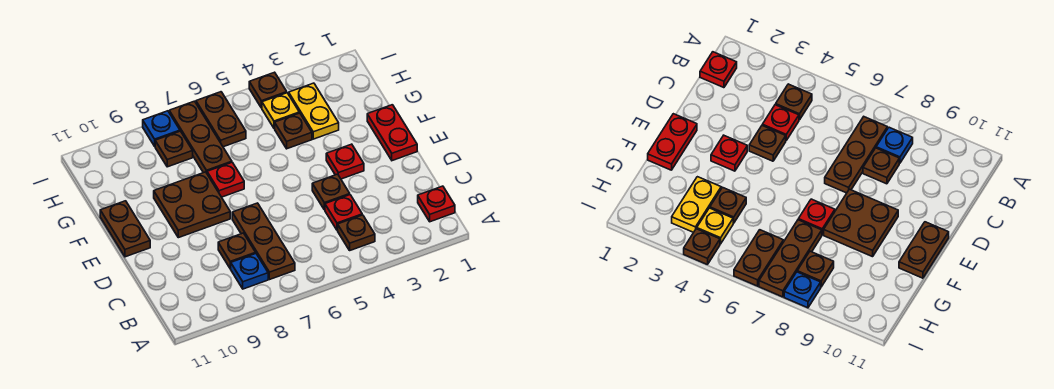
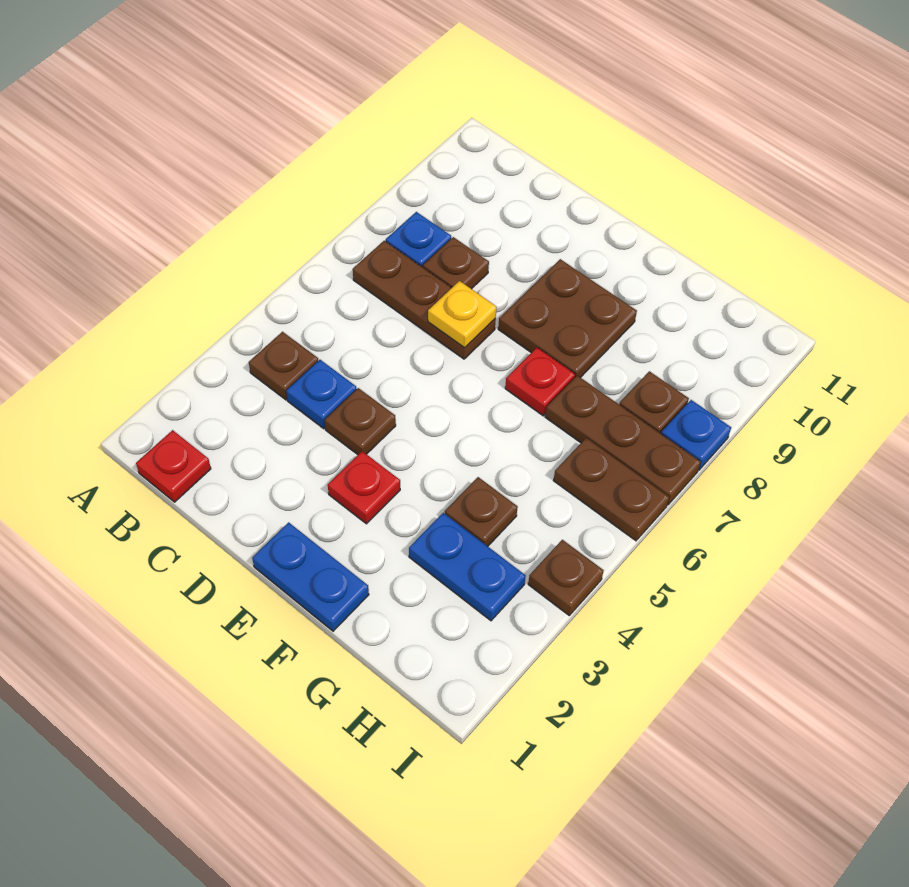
red 1x1 plate [325,195,362,230] -> blue 1x1 plate [286,360,357,428]
red 1x2 plate [367,105,417,161] -> blue 1x2 plate [252,522,369,631]
brown 1x2 plate [100,201,150,257] -> none
yellow 1x2 plate [289,83,339,139] -> blue 1x2 plate [409,513,526,621]
yellow 1x1 plate [262,93,299,128] -> yellow 1x1 plate moved to [428,281,497,348]

